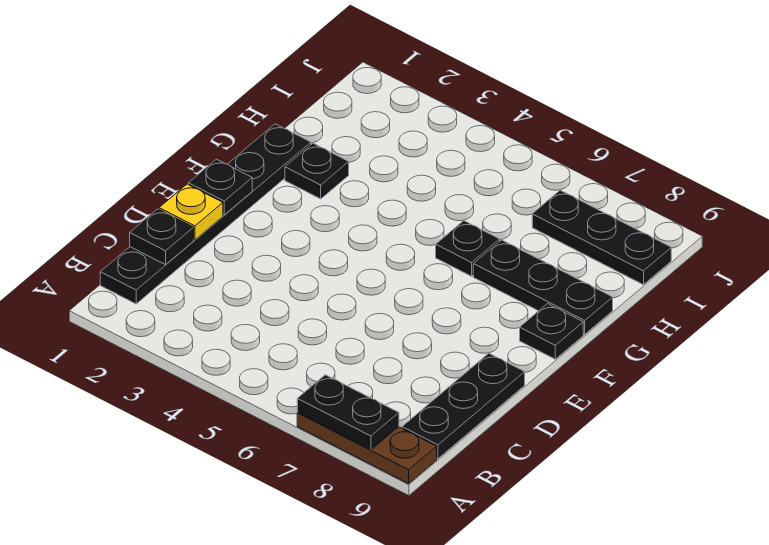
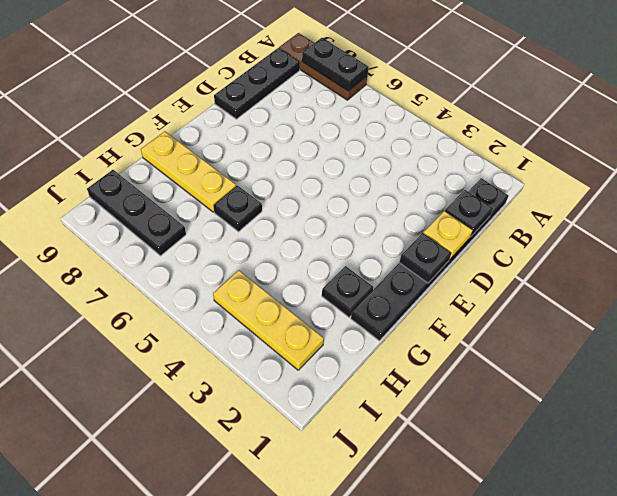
black 1x1 plate [520,304,583,359] -> none
black 1x3 plate [473,240,613,334] -> yellow 1x3 plate [141,131,236,212]
none -> yellow 1x3 plate [213,270,324,370]

